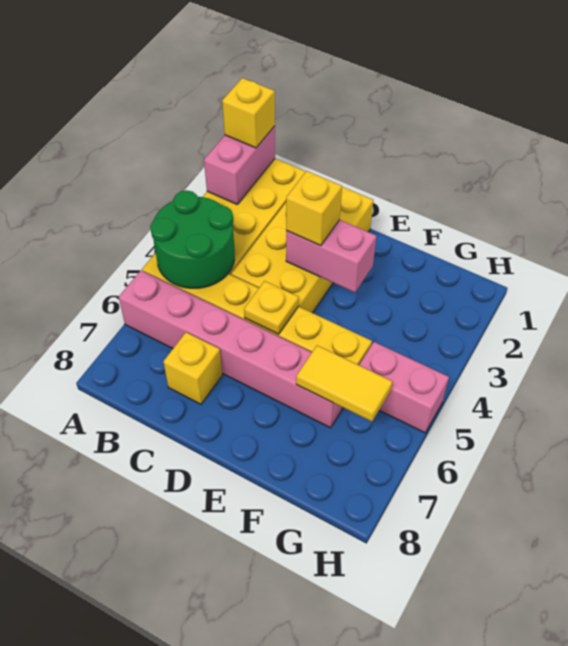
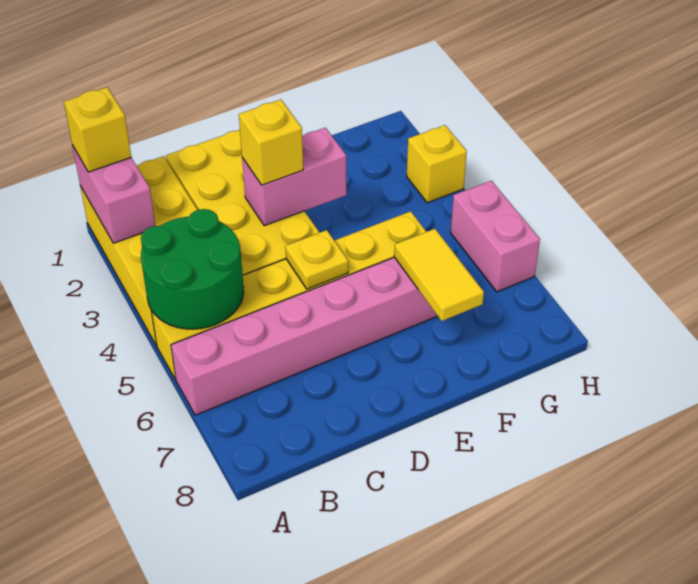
yellow 1x1 brick [163,332,222,404] -> yellow 1x1 brick moved to [407,125,467,203]
yellow 1x2 tile [296,345,393,422] -> yellow 1x2 tile turned to [394,229,484,321]
pink 1x2 brick [359,342,449,433] -> pink 1x2 brick turned to [451,181,540,292]

